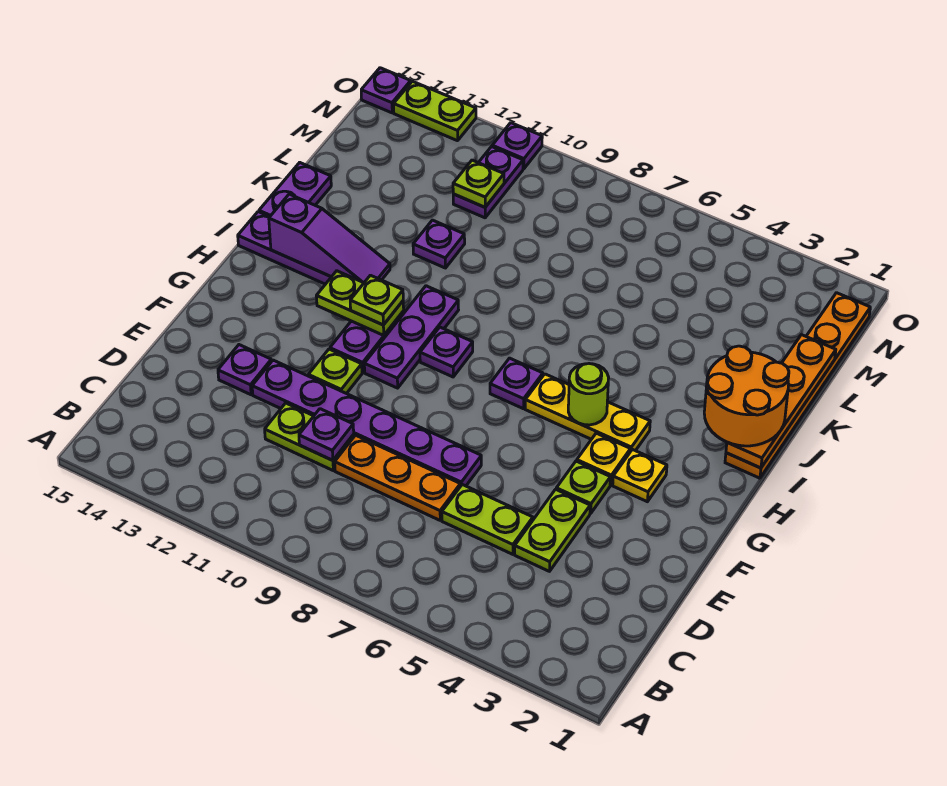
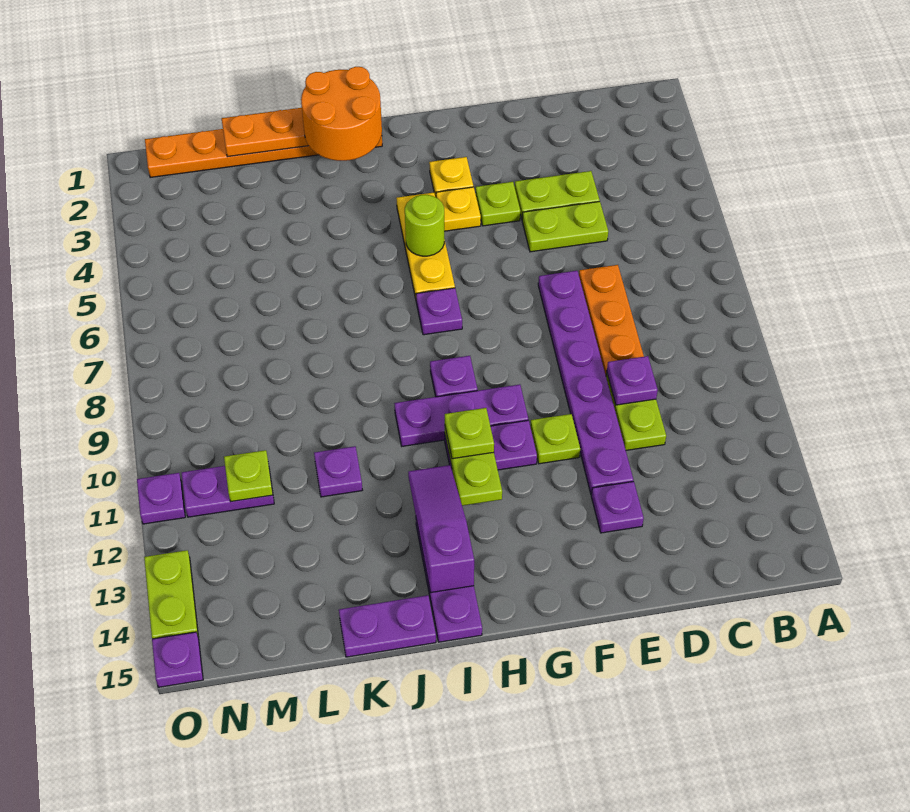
lime 1x2 plate [442,485,533,554] -> lime 1x2 plate turned to [522,201,608,252]

